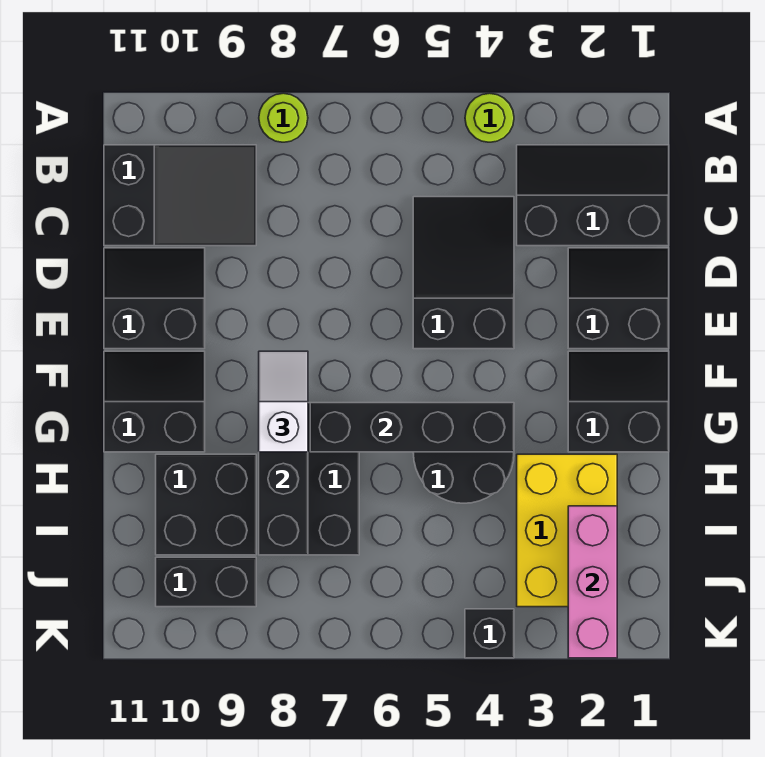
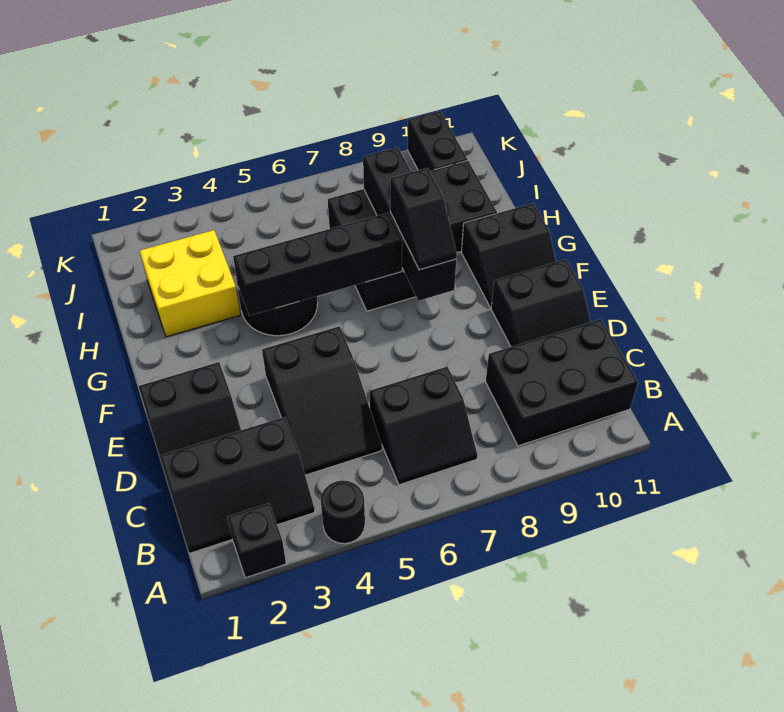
lime 1x1 round brick [465,93,514,142] -> black 1x1 round brick [321,480,365,544]
lime 1x1 round brick [259,93,308,142] -> none
black 2x3 slope [104,145,256,246] -> black 2x3 brick [486,319,638,446]
black 2x2 slope [568,351,669,452] -> black 2x2 slope moved to [370,367,477,485]
white 1x2 slope [259,351,308,452] -> black 1x2 slope [390,168,457,270]
yellow 2x3 brick [517,454,617,607] -> yellow 2x2 brick [140,230,241,337]
pink 1x3 brick [568,506,617,658] -> none
black 1x2 brick [156,557,256,607] -> black 1x2 brick turned to [408,111,467,171]
black 1x1 brick [465,609,514,658] -> black 1x1 brick moved to [227,503,286,578]

